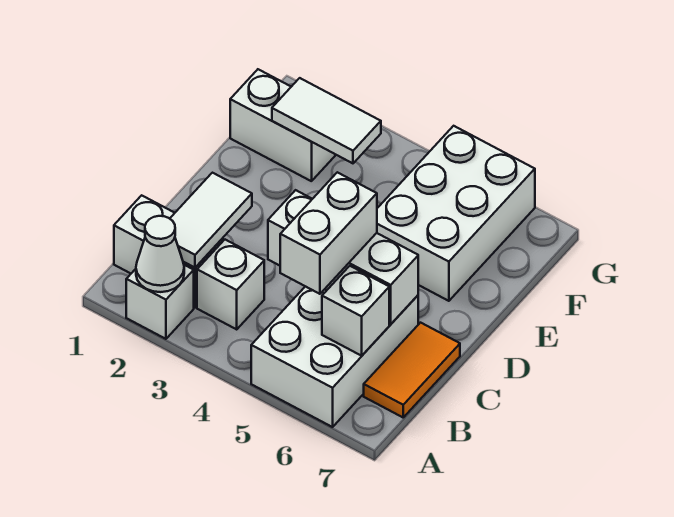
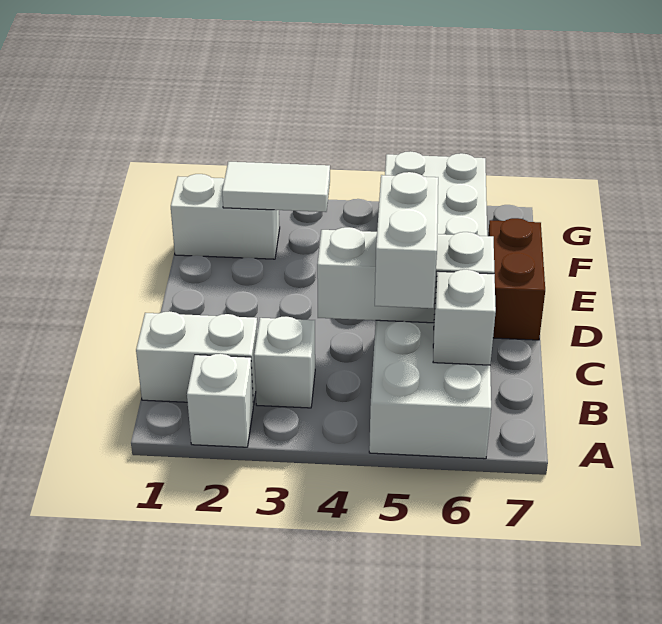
white 1x1 cone [136,216,184,292] -> none
white 1x2 tile [170,173,252,267] -> none
orange 1x2 tile [364,323,460,417] -> none
none -> brown 1x2 brick [488,218,545,340]

